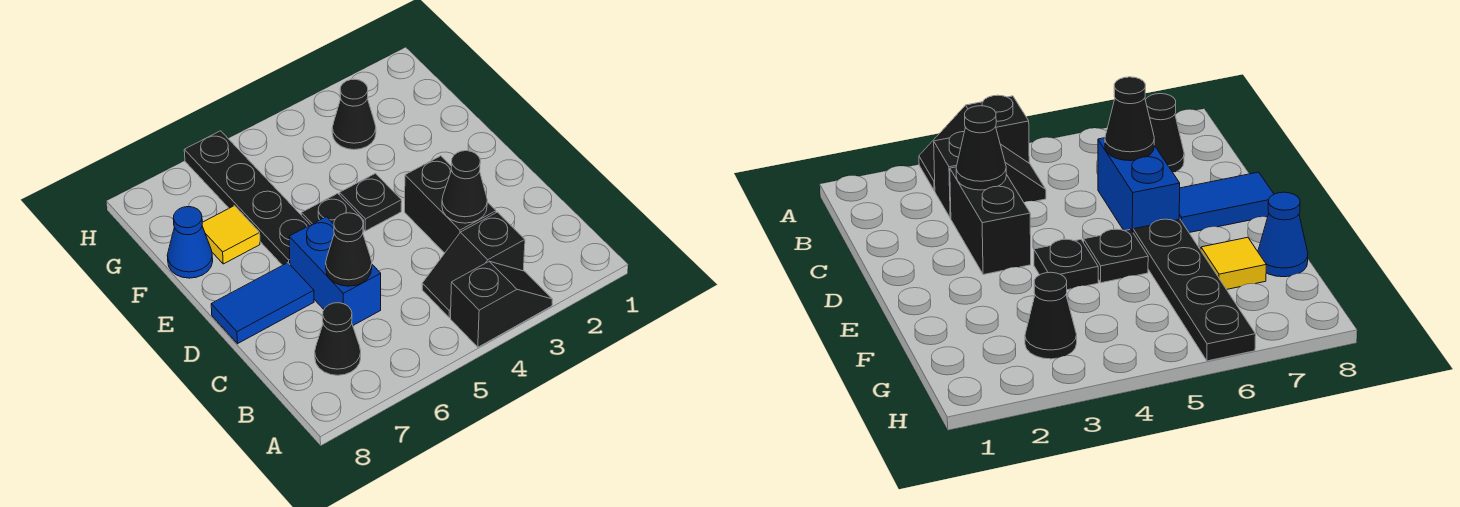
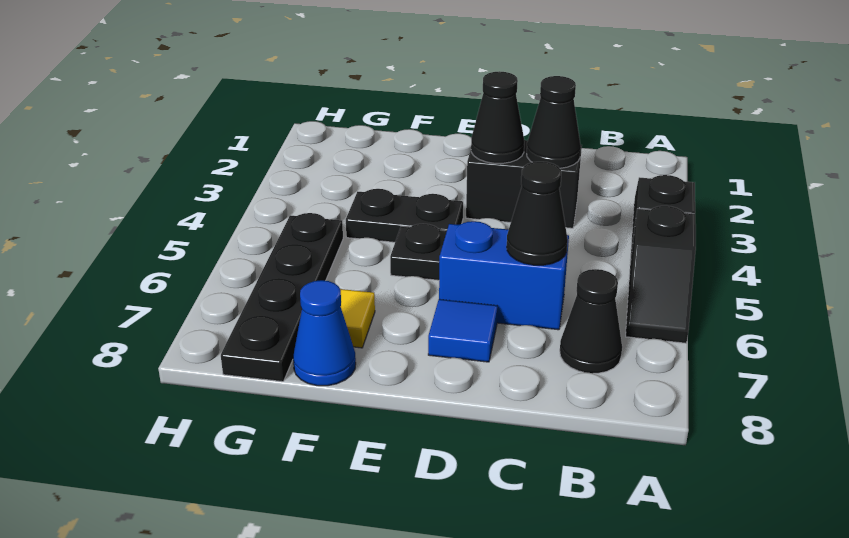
black 1x2 slope [422,212,525,318] -> black 1x2 slope moved to [626,206,696,343]
blue 1x2 tile [211,263,314,344] -> blue 1x1 tile [428,299,498,362]
black 1x1 plate [340,174,402,231] -> black 1x2 plate [346,189,463,242]
black 1x4 plate [184,131,310,265] -> black 1x4 plate turned to [221,213,343,382]
black 1x1 cone [332,79,376,150] -> black 1x1 cone moved to [471,71,524,163]

